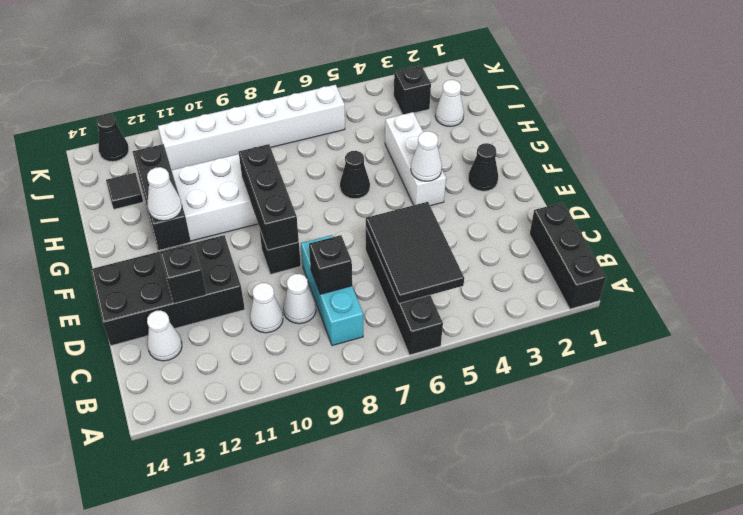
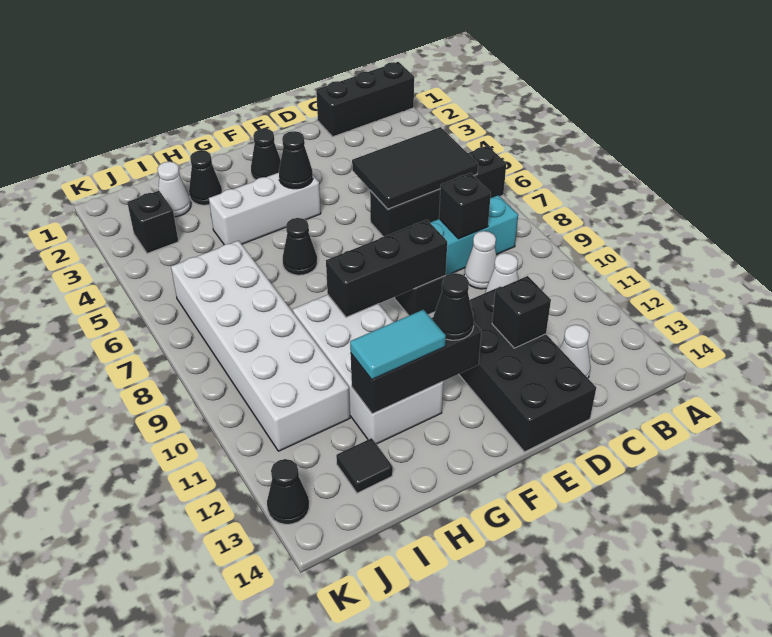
white 1x1 cone [411,131,442,181] -> black 1x1 cone [279,131,313,189]
white 1x1 cone [147,167,182,221] -> black 1x1 cone [433,273,474,340]
none -> cyan 1x2 tile [350,310,446,380]
none -> black 1x1 cone [189,150,222,205]
white 1x6 brick [158,85,345,170] -> white 2x6 brick [171,241,350,451]

